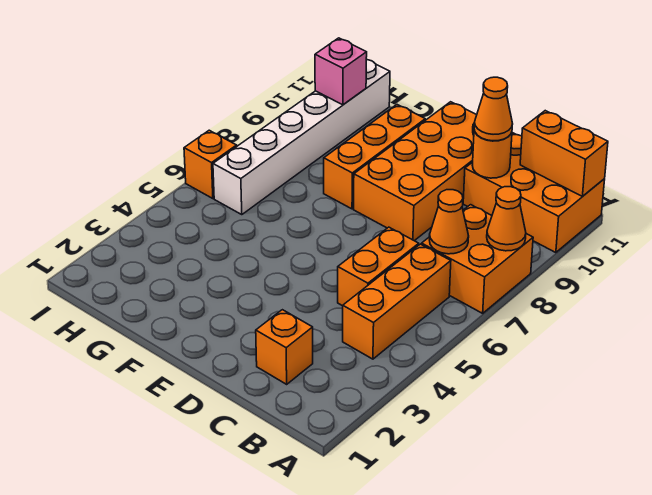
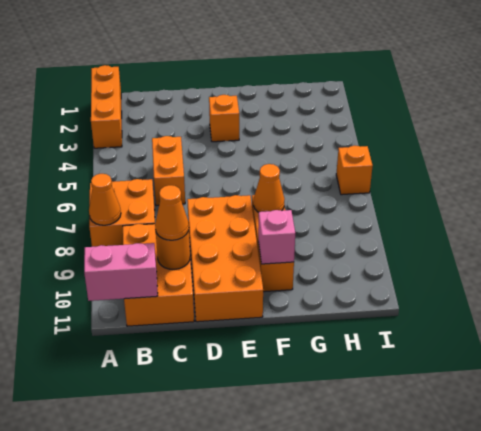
orange 2x3 brick [463,133,605,253] -> orange 2x3 brick turned to [123,224,194,326]
orange 1x2 brick [520,111,608,196] -> pink 1x2 brick [84,243,158,301]
orange 1x3 brick [343,244,451,359] -> orange 1x3 brick moved to [91,65,122,148]
orange 1x1 cone [430,190,469,254] -> orange 1x1 cone moved to [253,164,284,212]
orange 1x1 brick [256,310,313,384] -> orange 1x1 brick moved to [209,95,239,142]
white 1x6 brick [213,60,390,215] -> none
pink 1x1 brick [315,38,367,105] -> pink 1x1 brick moved to [258,210,295,264]

